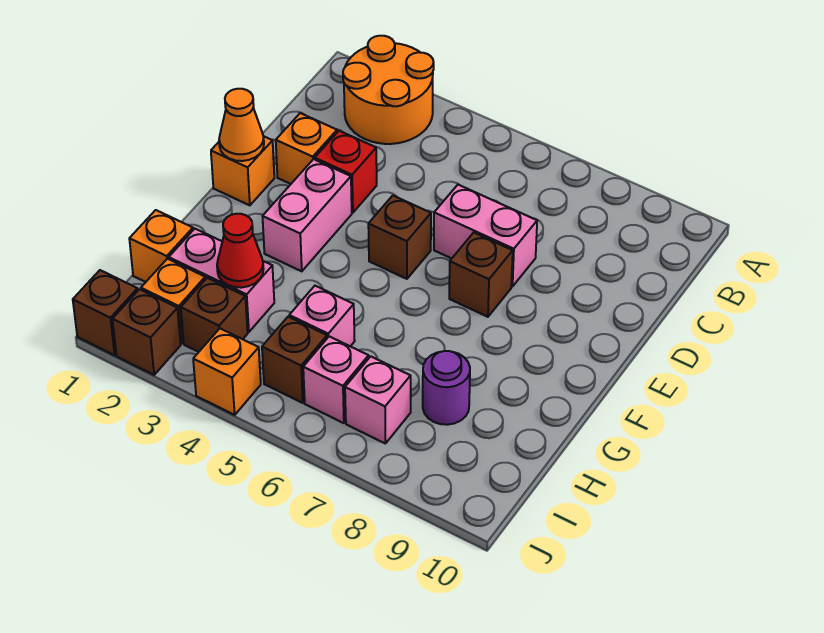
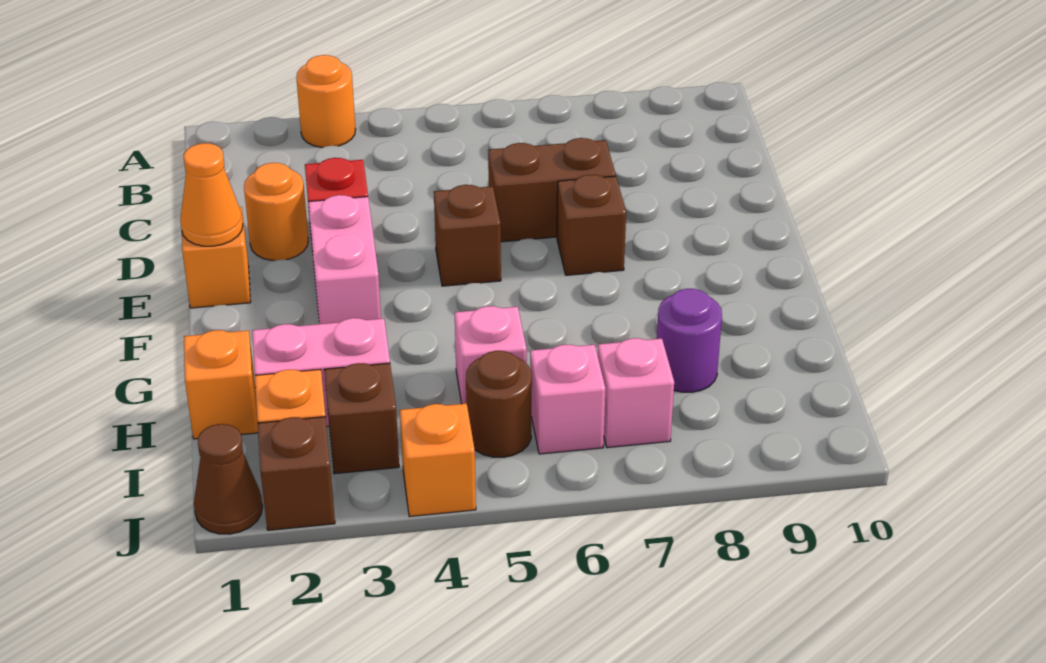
orange 2x2 round brick [343,36,434,144] -> orange 1x1 round brick [296,55,356,147]
orange 1x1 brick [276,113,337,184] -> orange 1x1 round brick [244,163,308,261]
pink 1x2 brick [434,185,537,287] -> brown 1x2 brick [488,138,616,242]
red 1x1 cone [217,214,263,288] -> none
brown 1x1 brick [262,317,327,403] -> brown 1x1 round brick [466,351,532,457]
brown 1x1 brick [73,270,138,355] -> brown 1x1 cone [194,424,263,534]

